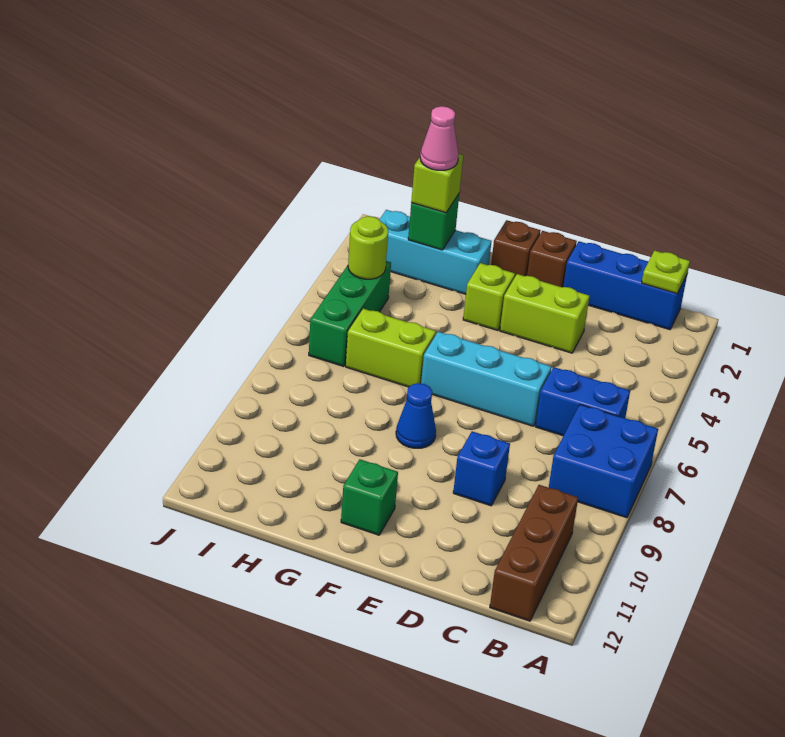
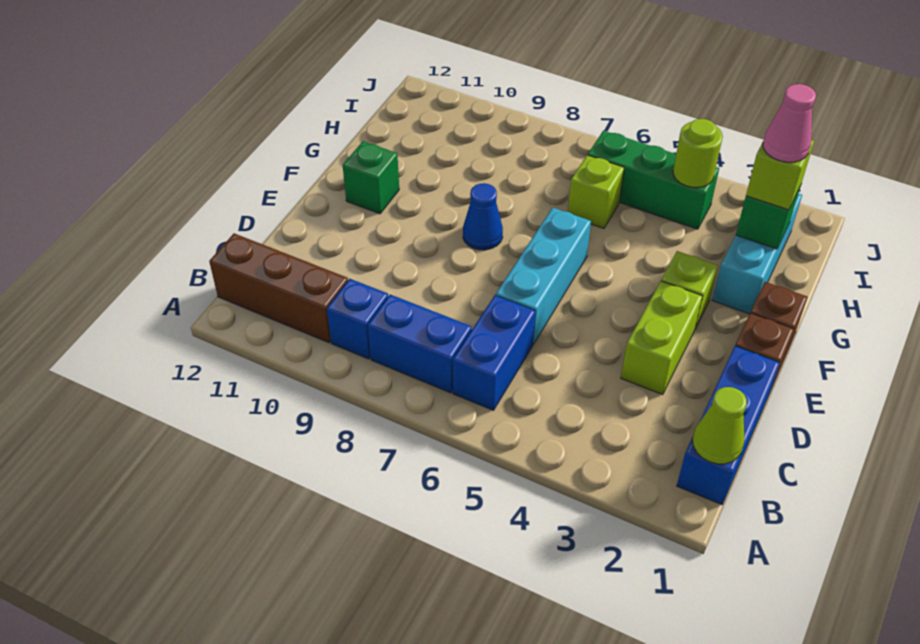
blue 2x2 brick [549,405,658,518] -> blue 1x2 brick [368,294,472,393]
lime 1x1 plate [642,251,690,294] -> lime 1x1 cone [693,387,747,464]
blue 1x1 brick [453,431,510,506] -> blue 1x1 brick moved to [327,279,388,359]
lime 1x2 brick [346,309,436,387] -> lime 1x1 brick [568,155,624,228]

